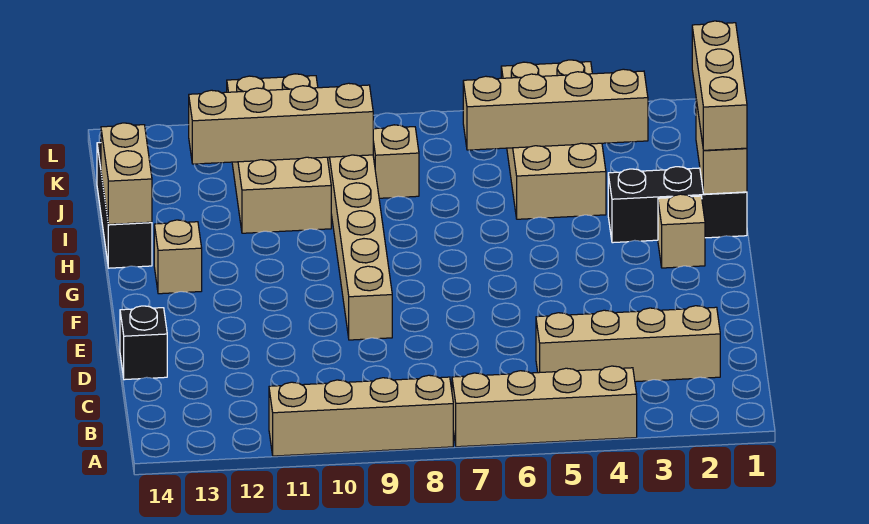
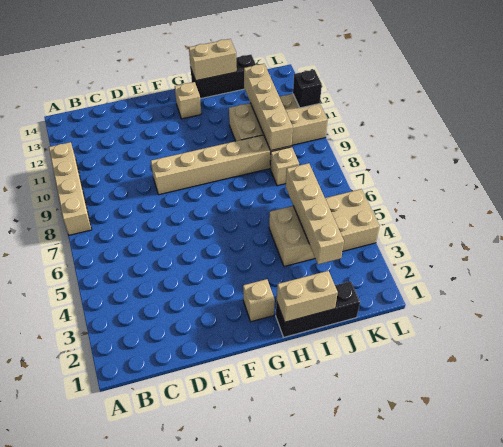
tan 1x4 brick [452,366,637,447] -> none
tan 1x4 brick [536,306,720,382] -> none
black 1x1 brick [120,306,167,380] -> black 1x1 brick moved to [293,70,322,108]
black 1x3 brick [608,167,747,243] -> black 1x3 brick turned to [276,281,360,337]
tan 1x3 brick [692,21,747,150] -> none

